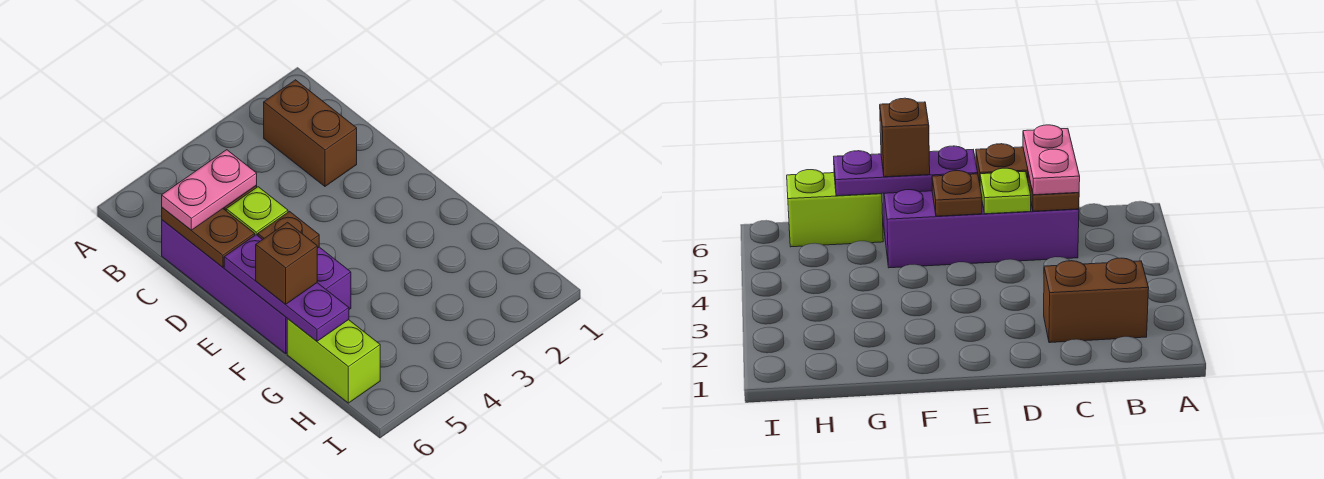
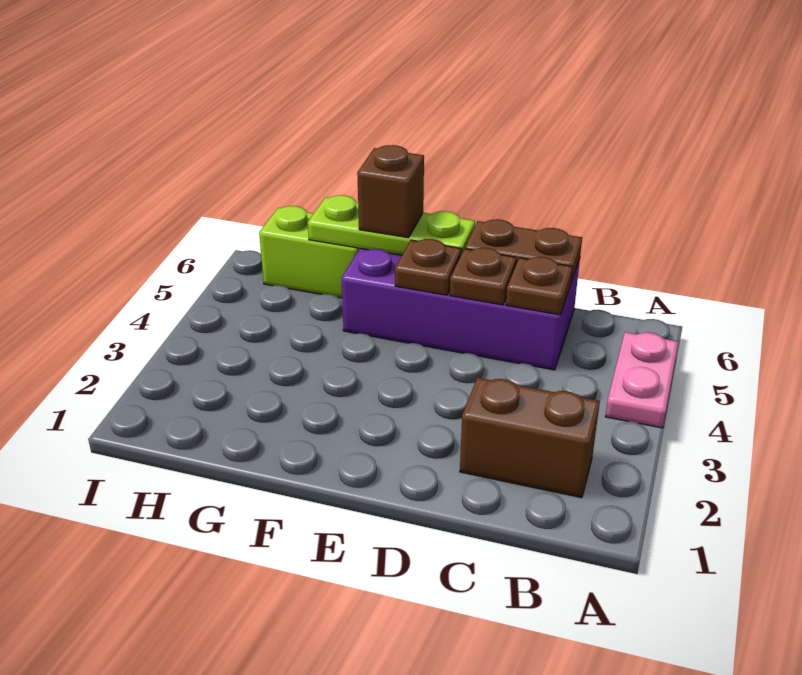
pink 1x2 plate [162,150,257,230] -> pink 1x2 plate moved to [605,332,678,428]
lime 1x1 plate [226,187,288,236] -> brown 1x1 plate [450,248,516,305]
purple 1x3 plate [224,235,349,341] -> lime 1x3 plate [308,195,475,255]

